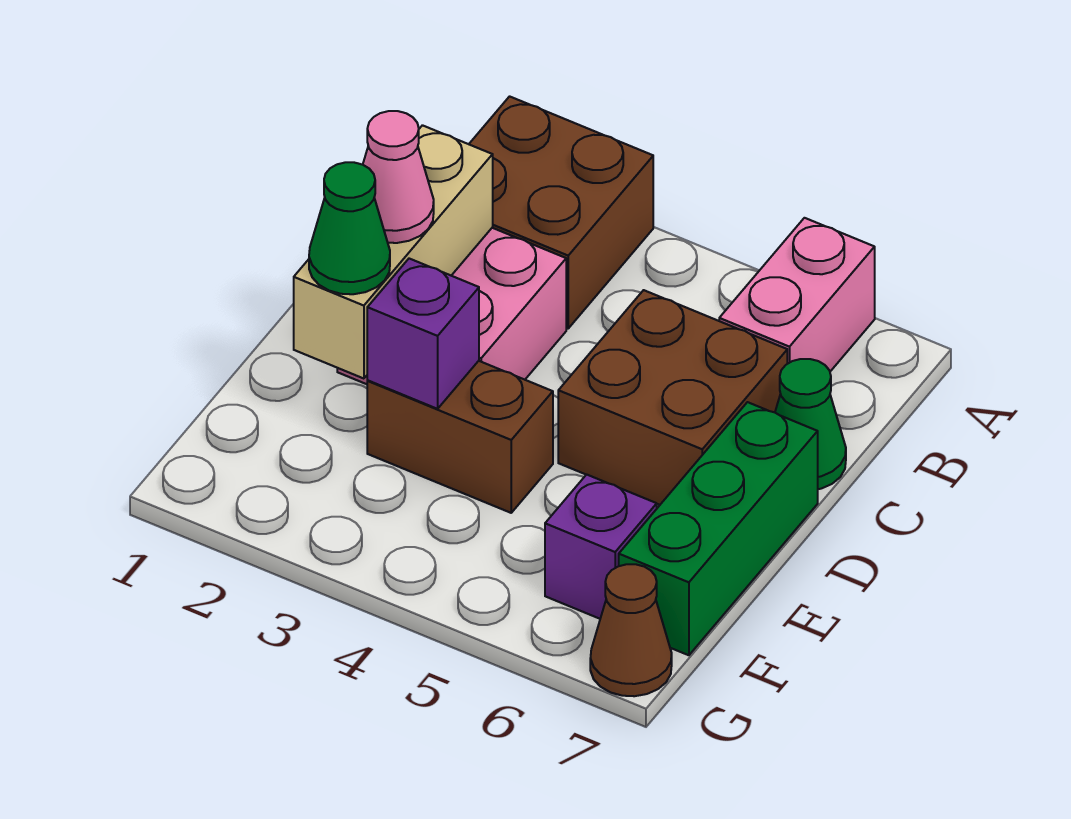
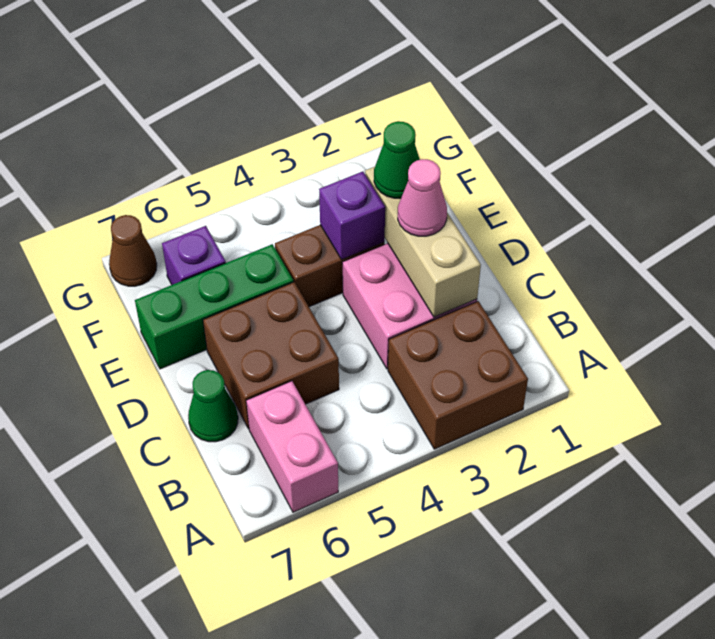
green 1x3 brick [619,402,818,655] -> green 1x3 brick turned to [135,244,293,369]

